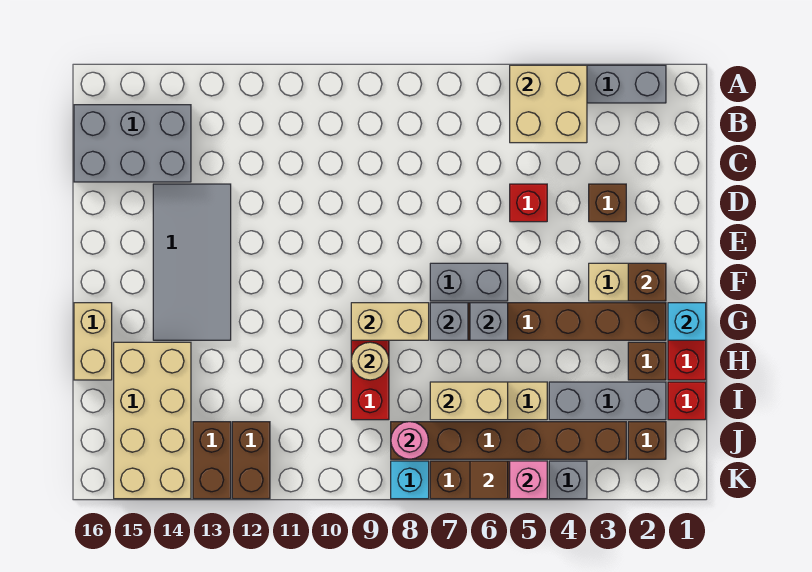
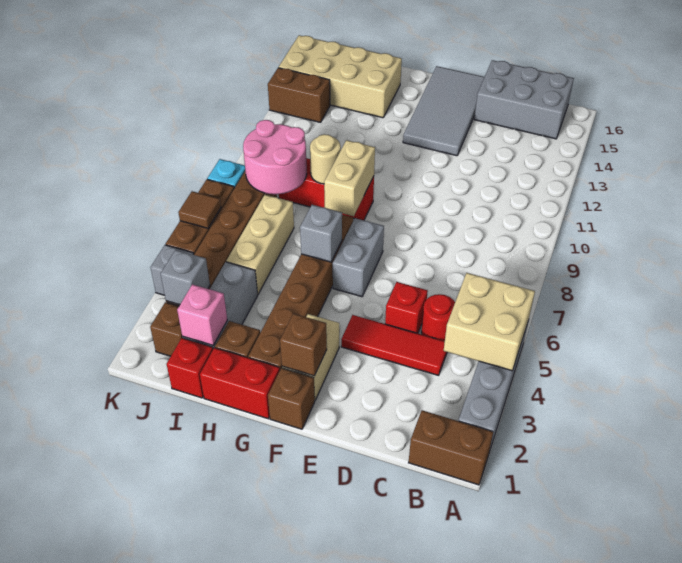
grey 2x3 brick [74,105,191,182] -> grey 2x3 brick turned to [474,60,574,139]
none -> red 1x3 tile [341,315,447,375]
none -> red 1x1 round brick [421,294,455,341]
brown 1x1 brick [589,184,626,222] -> brown 1x1 brick moved to [268,368,315,429]
grey 2x4 tile [153,184,231,340] -> grey 2x4 tile turned to [403,66,484,156]
cyan 1x1 brick [668,303,706,340] -> none
grey 1x1 brick [430,303,468,340] -> grey 1x1 brick moved to [161,250,210,305]
tan 1x2 brick [74,303,112,380] -> none
tan 1x2 brick [430,382,508,420] -> none
pink 1x1 round brick [391,422,428,459] -> pink 2x2 round brick [243,120,307,194]
brown 1x2 brick [232,422,270,499] -> brown 1x2 brick moved to [409,410,493,485]
pink 1x1 brick [510,461,547,499] -> pink 1x1 brick moved to [177,284,227,345]

